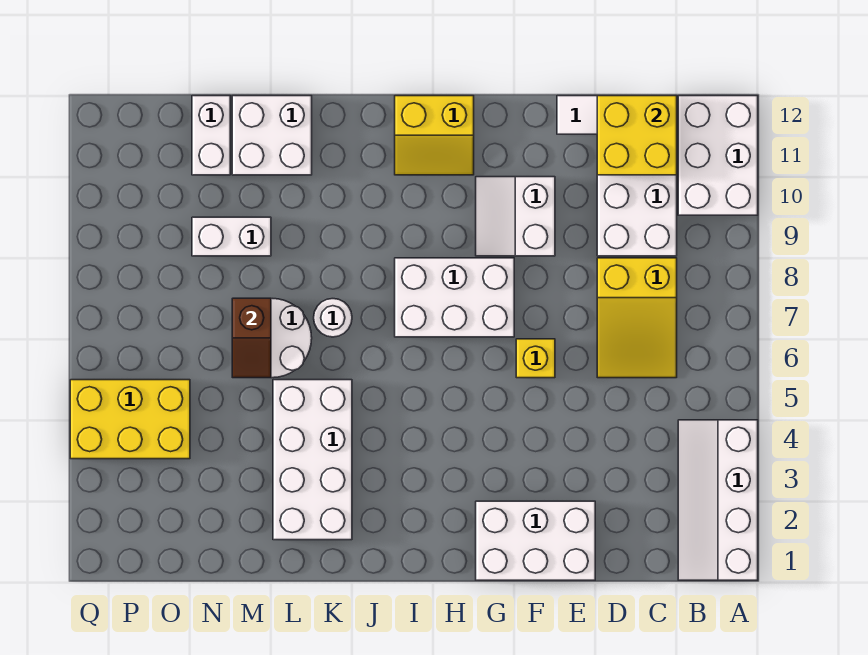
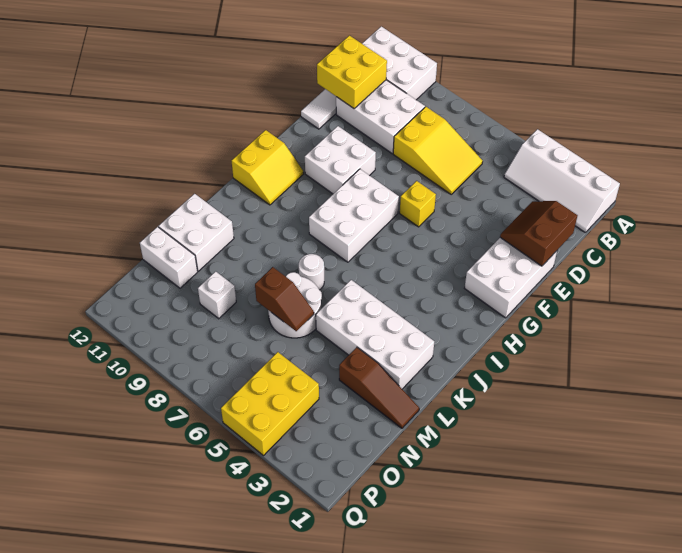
none -> brown 2x2 slope [500,201,577,266]
white 2x2 slope [476,177,555,256] -> white 2x2 brick [305,126,376,194]
none -> brown 1x3 slope [339,347,419,428]
white 1x2 brick [192,217,271,256] -> white 1x1 brick [198,271,236,319]

